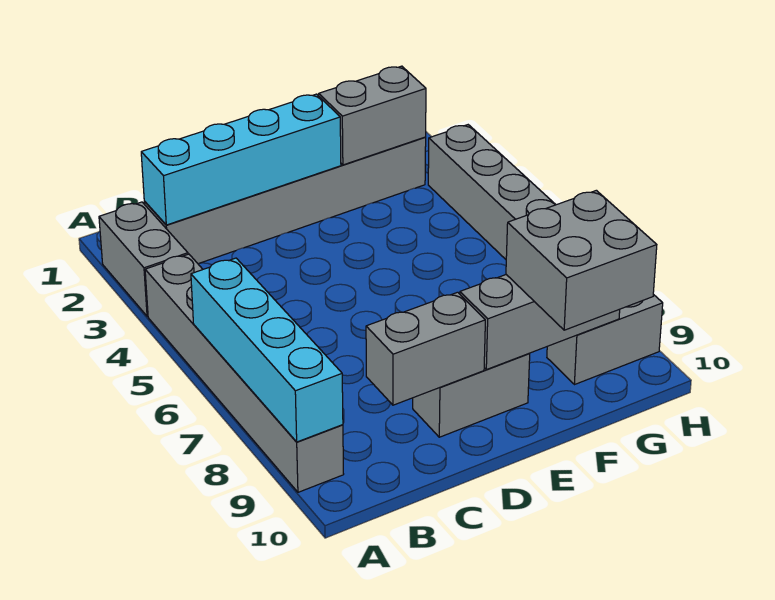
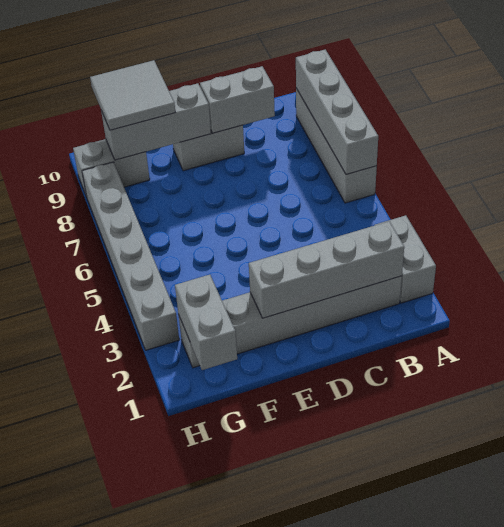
grey 1x6 brick [145,254,344,492] -> grey 1x4 brick [296,88,377,203]
cyan 1x4 brick [191,258,343,442] -> grey 1x4 brick [296,49,378,174]
cyan 1x4 brick [141,94,341,225] -> grey 1x4 brick [249,221,404,318]
grey 1x2 brick [319,66,426,165] -> grey 1x2 brick turned to [175,275,237,370]
grey 2x2 brick [506,190,657,330] -> grey 2x2 tile [90,60,175,130]

